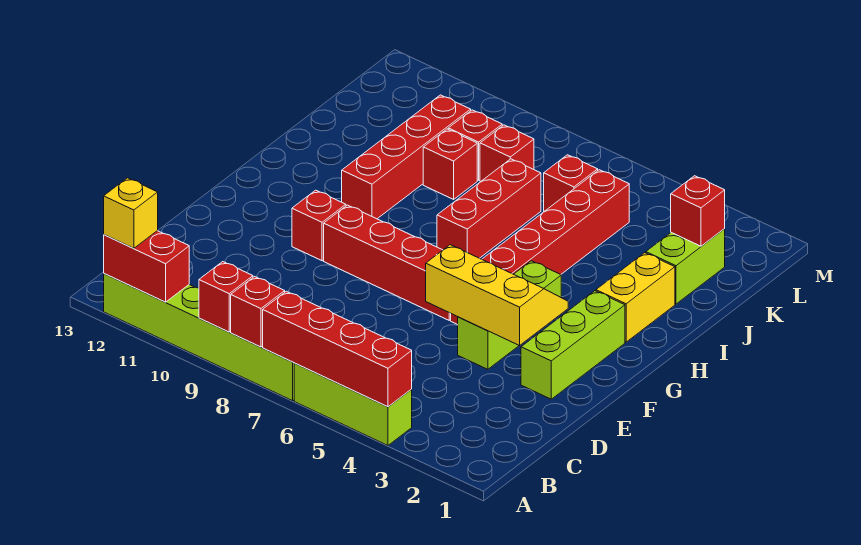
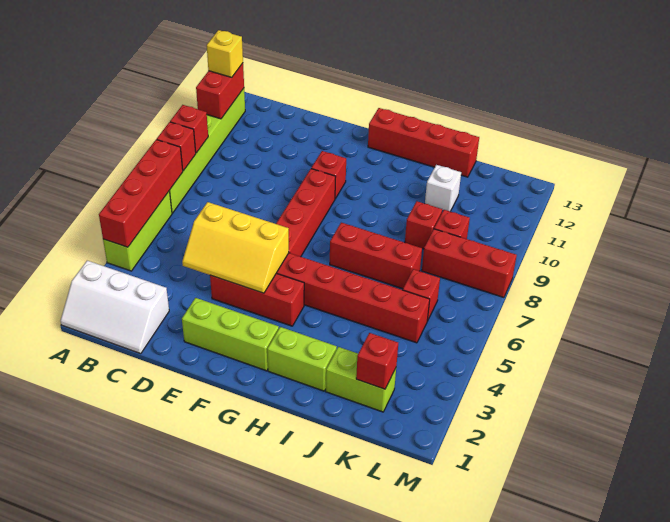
none -> white 2x3 slope [60,261,169,354]
yellow 2x3 slope [426,245,568,346] -> yellow 2x3 slope turned to [182,202,289,293]
lime 1x3 brick [458,261,561,369] -> red 1x3 brick [210,273,304,326]
yellow 1x2 brick [596,253,675,342] -> lime 1x2 brick [267,327,337,391]
red 1x4 brick [342,95,471,219] -> red 1x4 brick moved to [368,108,479,177]
none -> white 1x1 brick [425,165,461,211]
red 1x1 brick [480,125,534,182] -> red 1x3 brick [422,229,517,298]

